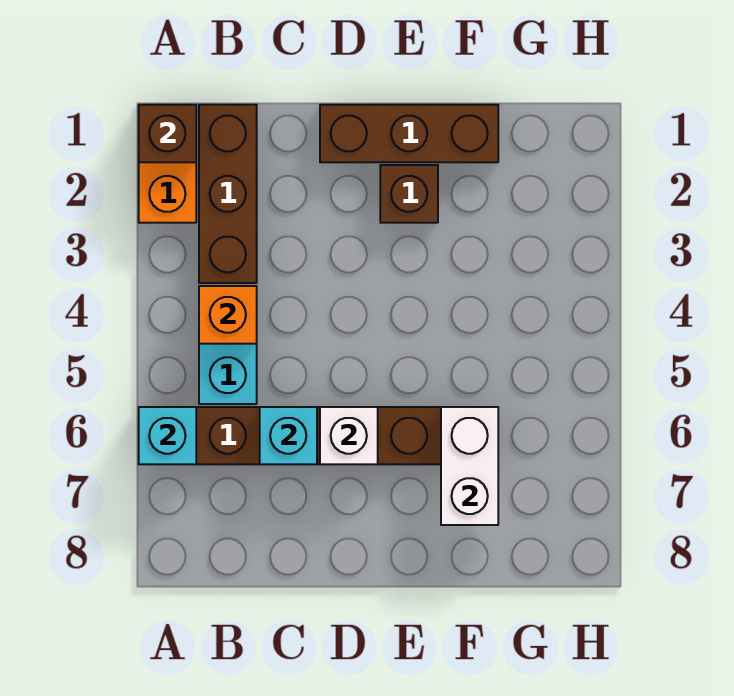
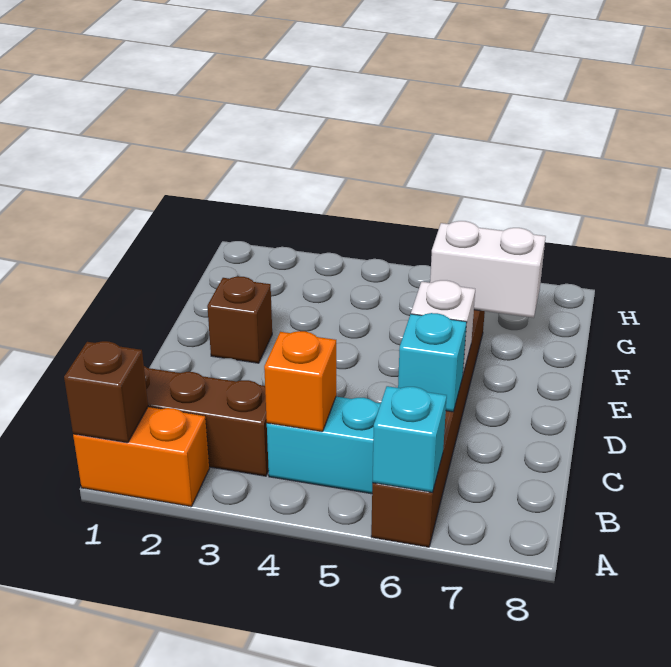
brown 1x3 brick [320,105,498,162] -> none

